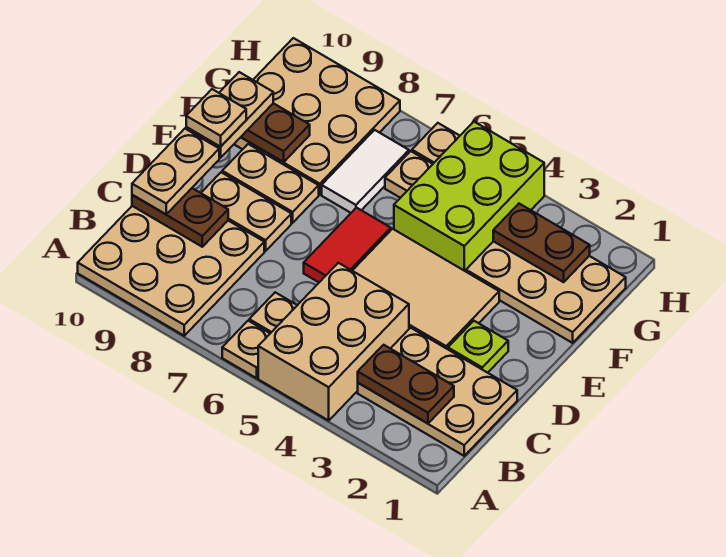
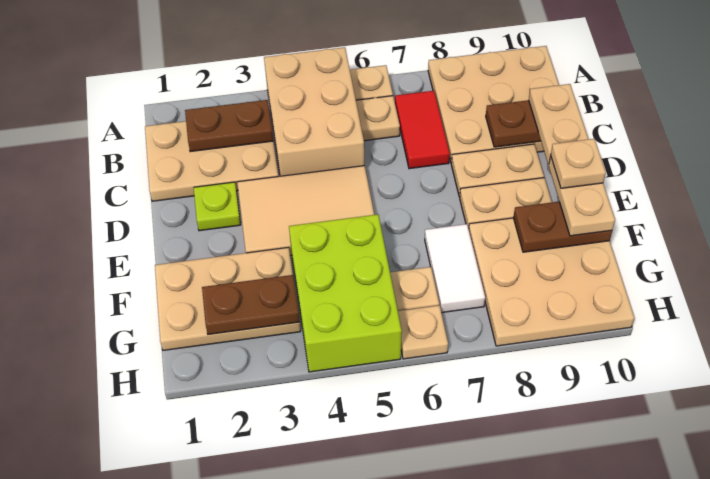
red 1x2 tile [304,208,391,282] -> red 1x2 tile moved to [395,91,450,169]

